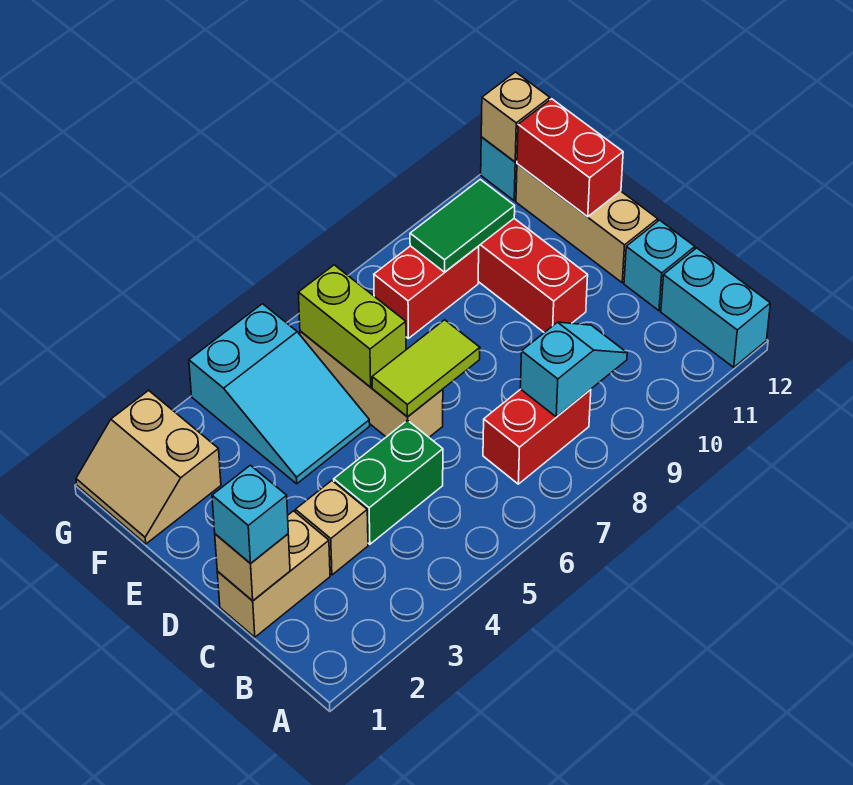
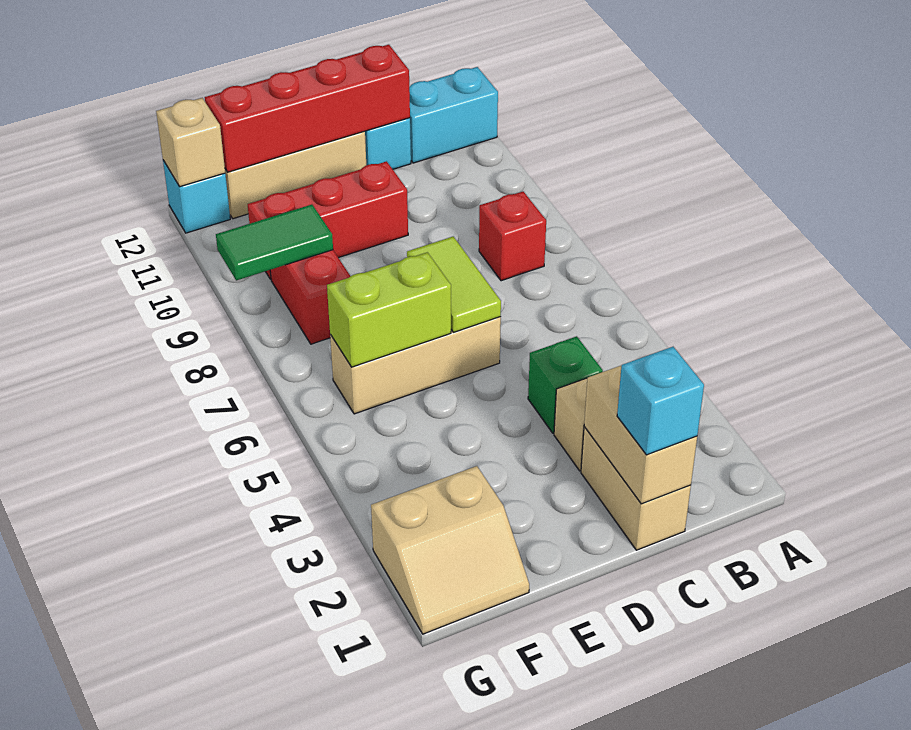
red 1x2 brick [483,389,591,484] -> red 1x1 brick [479,192,546,281]
cyan 1x2 slope [520,322,627,417] -> none
tan 1x1 brick [215,534,290,601] -> tan 1x2 brick [584,366,697,504]
green 1x2 brick [334,420,443,544] -> green 1x1 brick [528,336,603,433]
cyan 2x3 slope [189,304,370,484] -> none
red 1x2 brick [517,99,623,217] -> red 1x4 brick [205,45,410,172]
green 1x2 tile [410,179,515,272] -> green 1x2 tile turned to [216,205,333,281]

